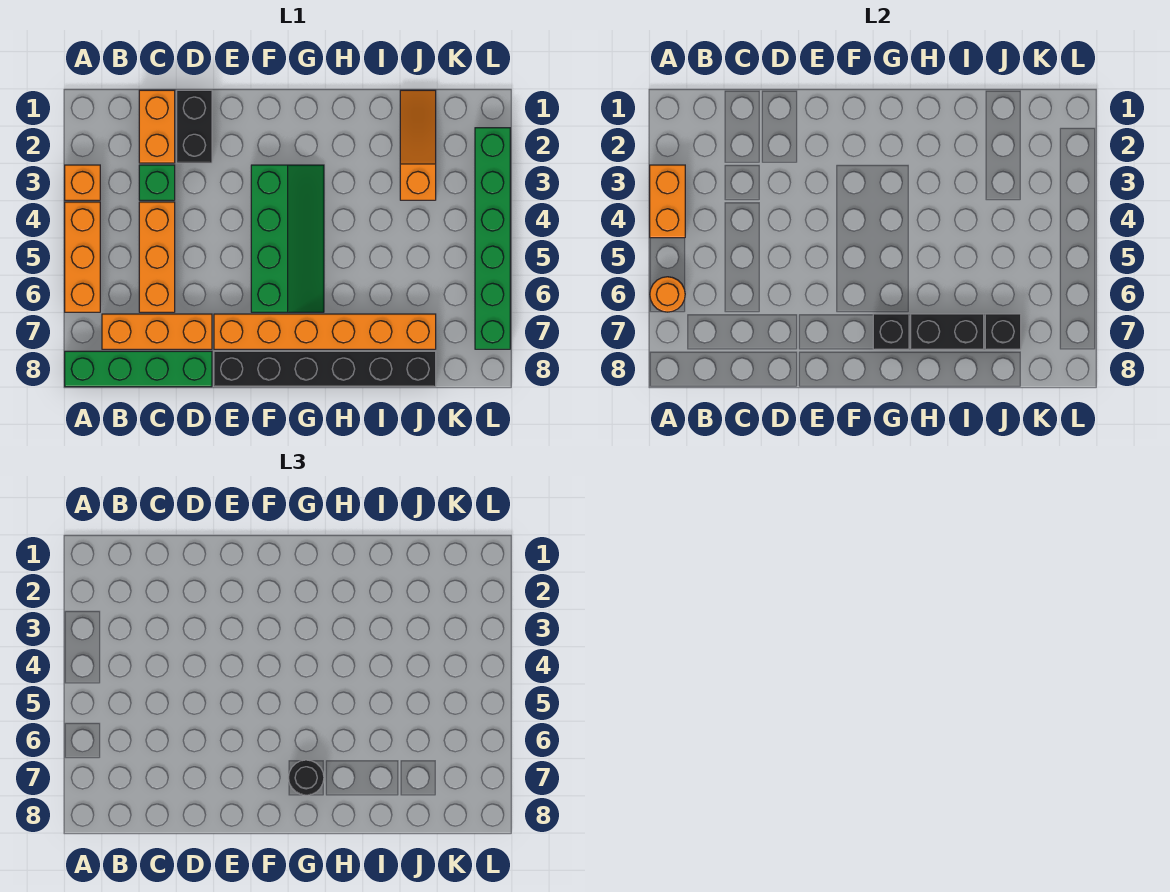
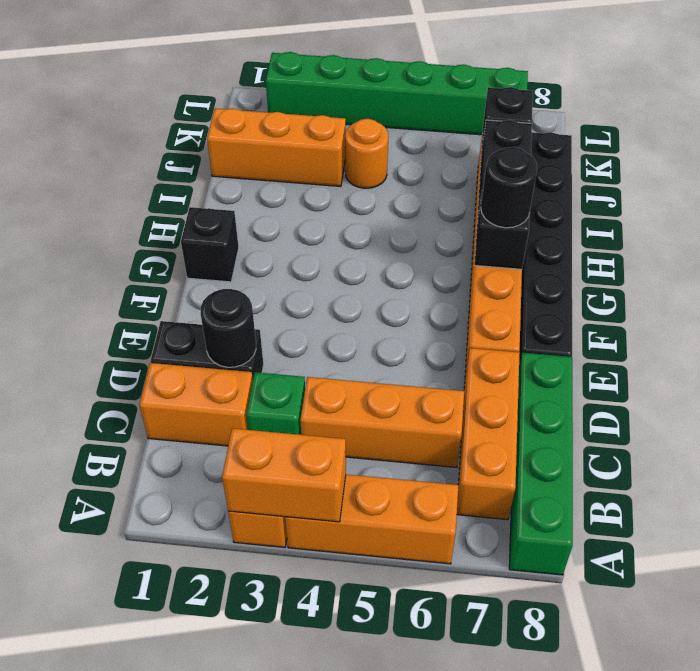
orange 1x1 round brick [650,277,685,312] -> orange 1x1 round brick moved to [345,119,388,188]
none -> black 1x1 round brick [200,289,256,367]
green 2x4 slope [251,165,324,312] -> none
none -> black 1x1 brick [181,207,239,282]
orange 1x3 slope [400,90,436,200] -> orange 1x3 brick [207,108,346,186]

